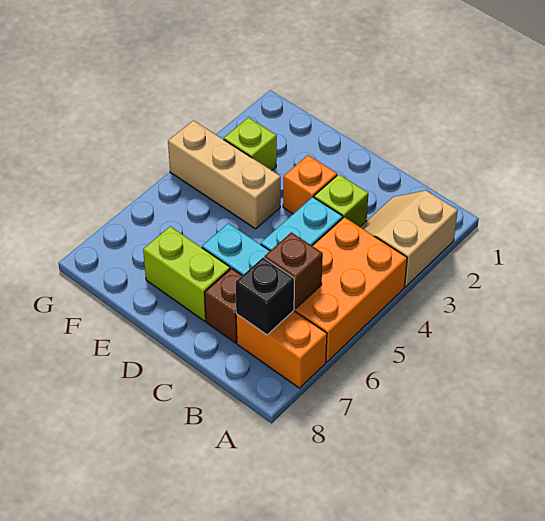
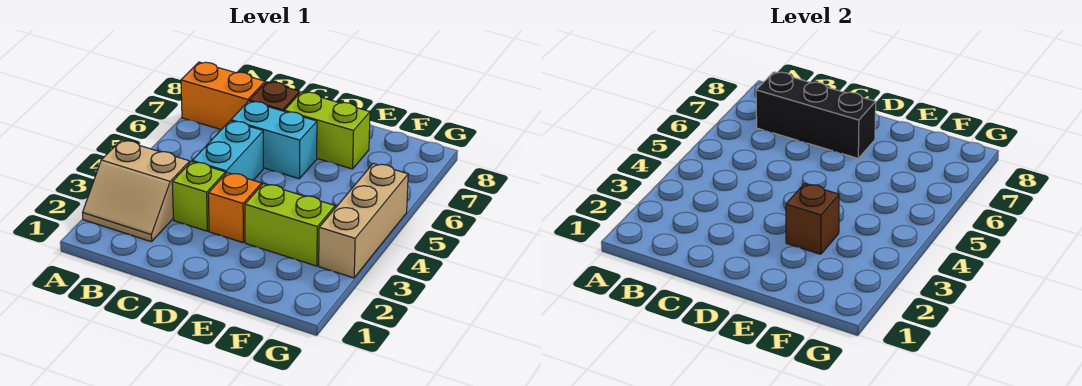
tan 2x2 slope [361,190,458,287] -> tan 2x2 slope turned to [83,140,190,242]
orange 2x3 brick [294,217,407,362] -> none
brown 1x1 brick [264,232,323,309] -> brown 1x1 brick moved to [786,184,839,254]
black 1x1 brick [235,258,295,335] -> black 1x3 brick [756,72,876,158]
tan 1x3 brick [168,120,281,229] -> tan 1x3 brick turned to [319,163,408,278]
lime 1x1 brick [224,118,277,170] -> lime 1x2 brick [245,184,335,266]

